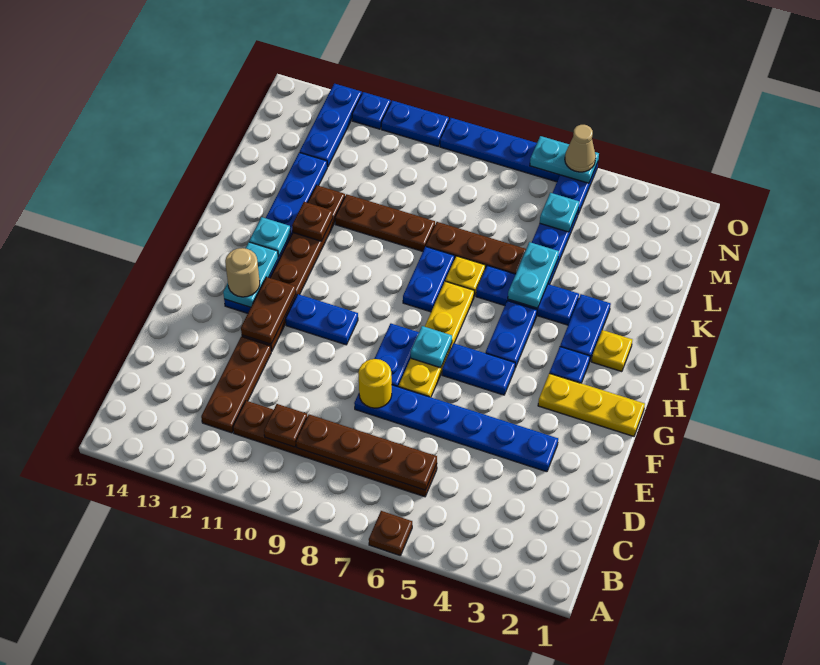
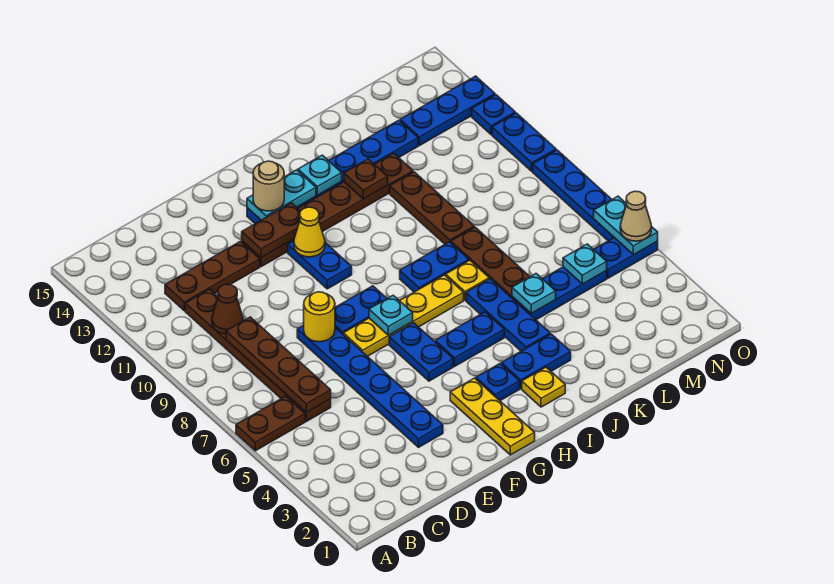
brown 1x1 plate [369,511,412,556] -> brown 1x2 plate [236,396,305,451]
brown 1x1 plate [264,404,307,447] -> brown 1x1 cone [212,284,243,334]
none -> yellow 1x1 cone [294,207,325,257]
cyan 1x2 plate [508,242,559,308] -> cyan 1x1 plate [512,274,556,313]

